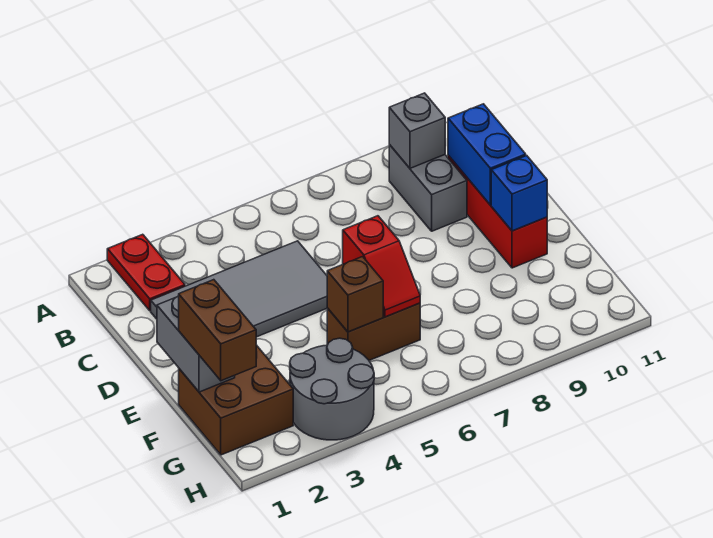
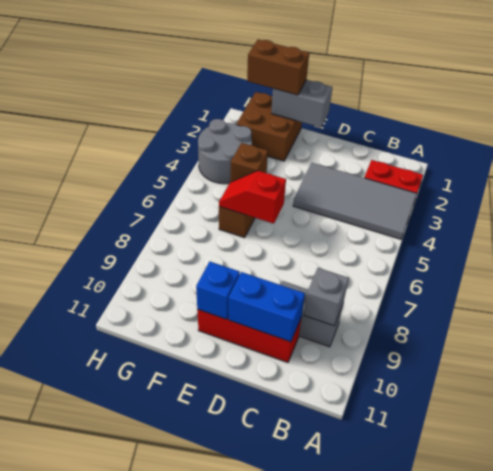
grey 2x4 tile [151,241,327,337] -> grey 2x4 tile turned to [293,163,417,239]

